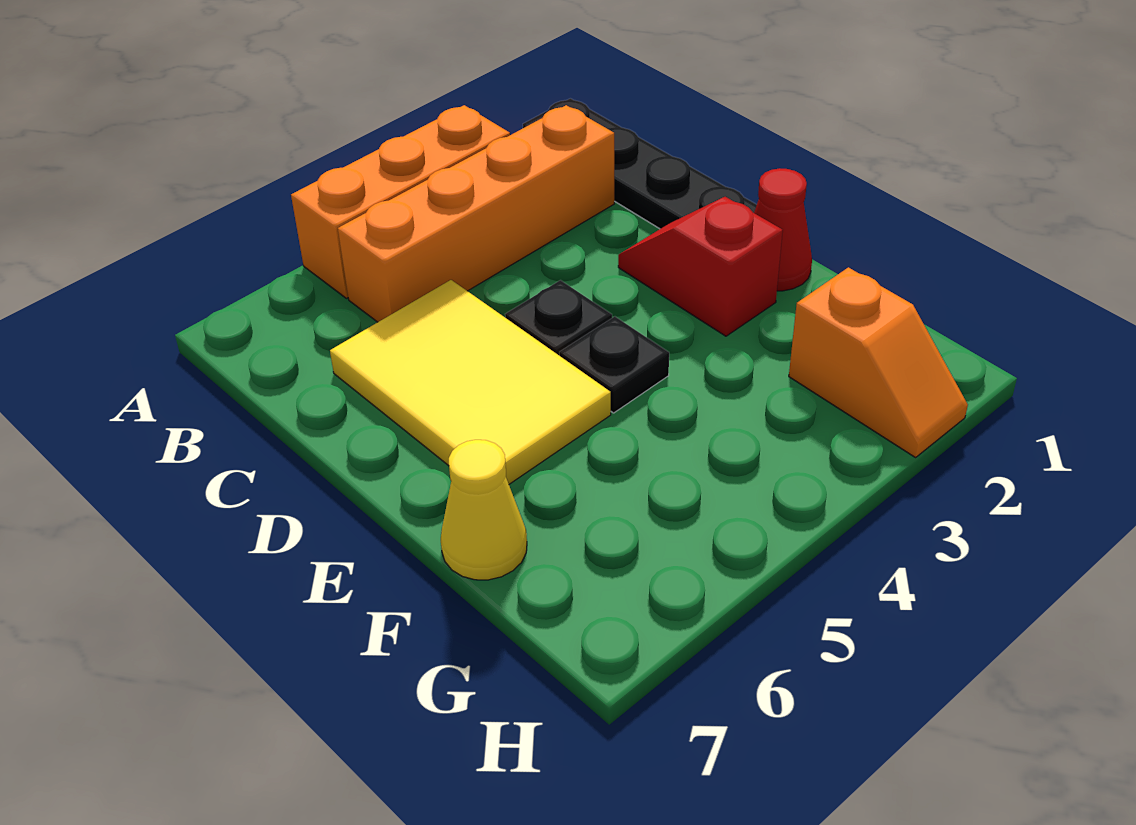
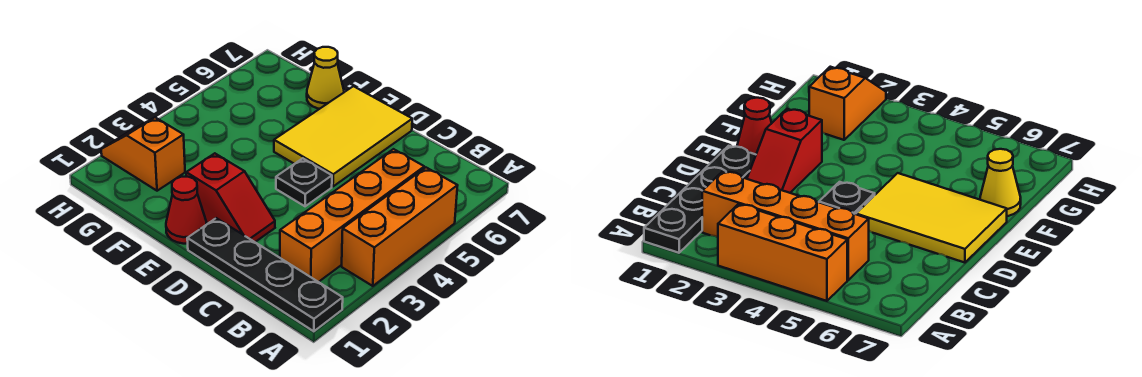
yellow 2x3 tile [330,280,611,484] -> yellow 2x3 tile turned to [274,86,412,186]
black 1x1 plate [559,316,669,413] -> none

